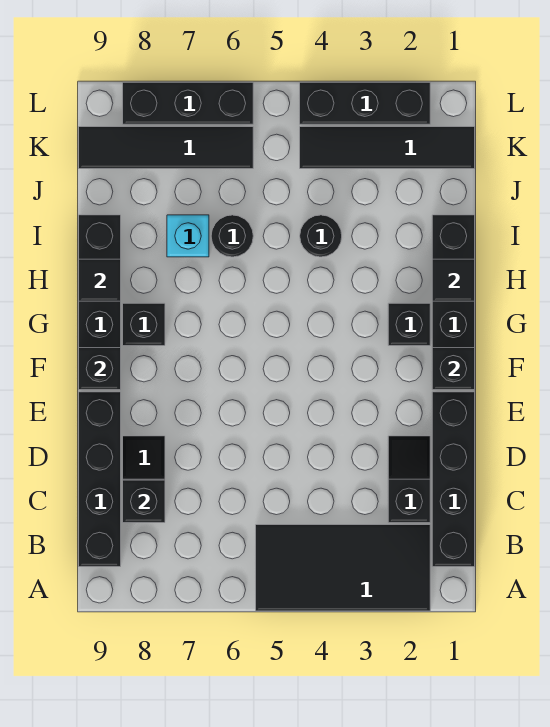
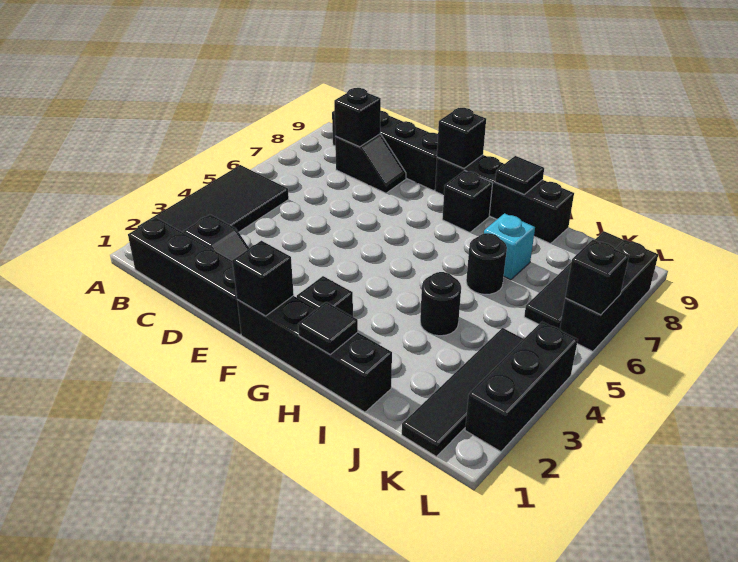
none -> black 1x1 brick [565,240,629,315]

